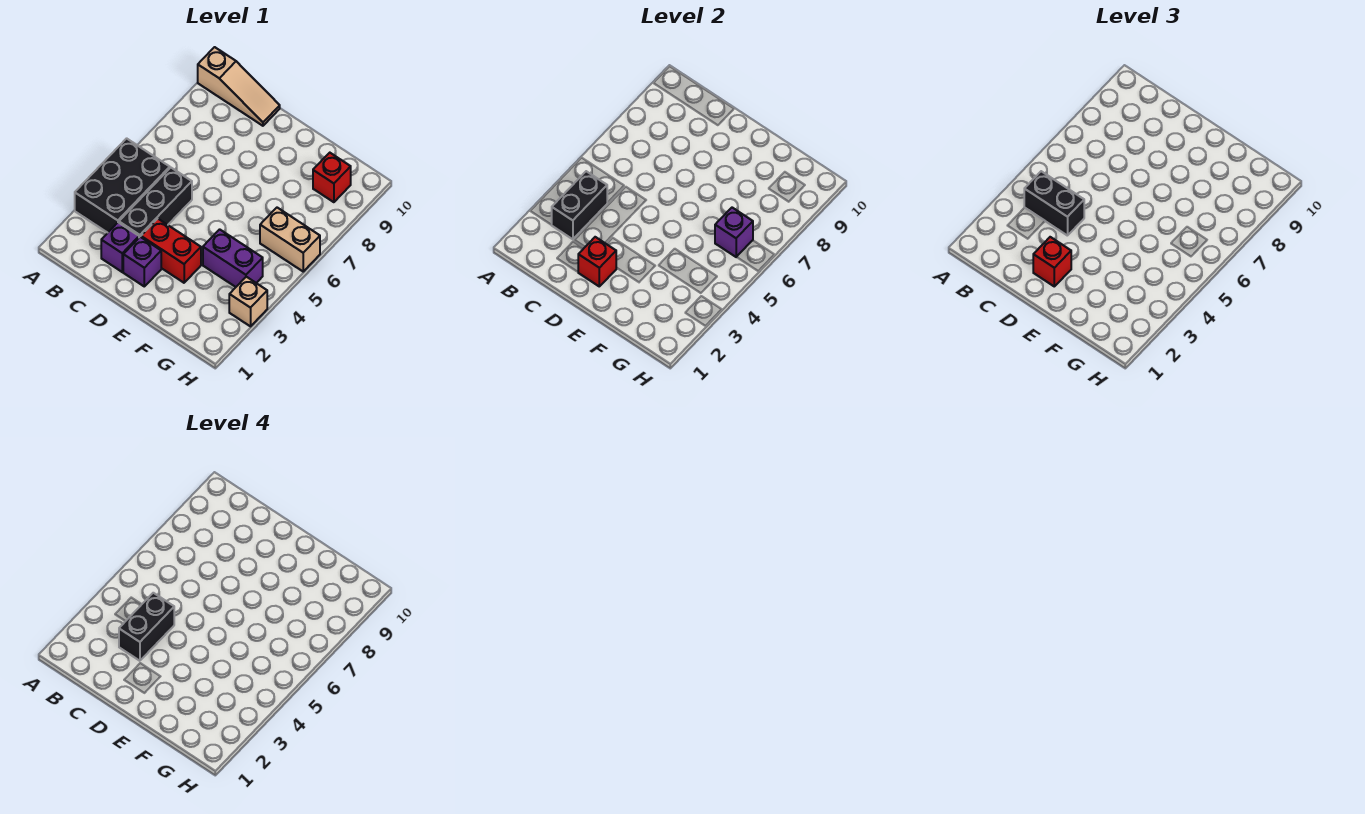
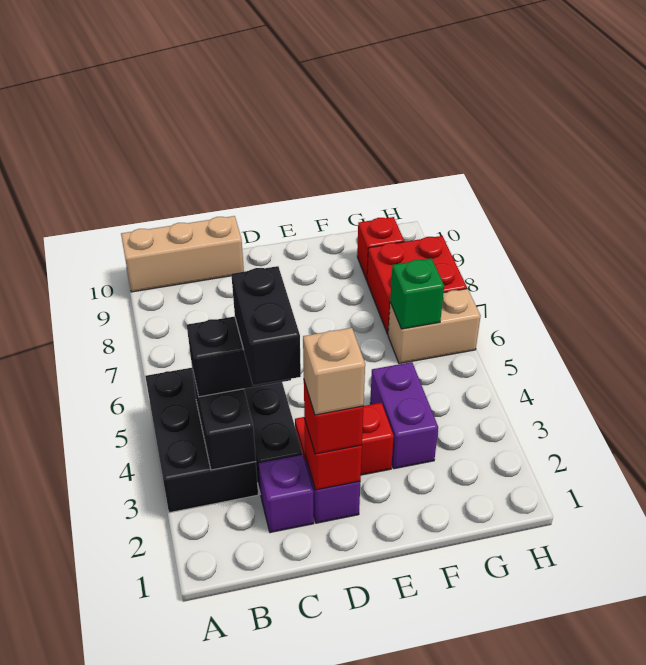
tan 1x3 slope [198,47,280,126] -> tan 1x3 brick [121,216,244,292]
purple 1x2 brick [203,229,263,287] -> purple 1x2 brick turned to [370,362,438,469]
purple 1x1 brick [715,208,753,257] -> green 1x1 brick [390,258,444,329]
none -> red 2x2 brick [367,236,467,334]
tan 1x1 brick [229,277,267,326] -> tan 1x1 brick moved to [303,328,365,415]

